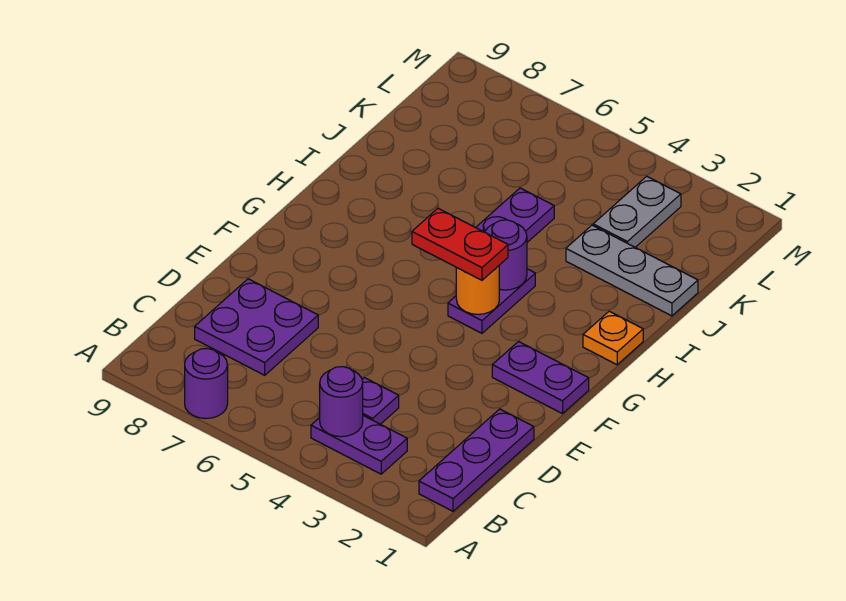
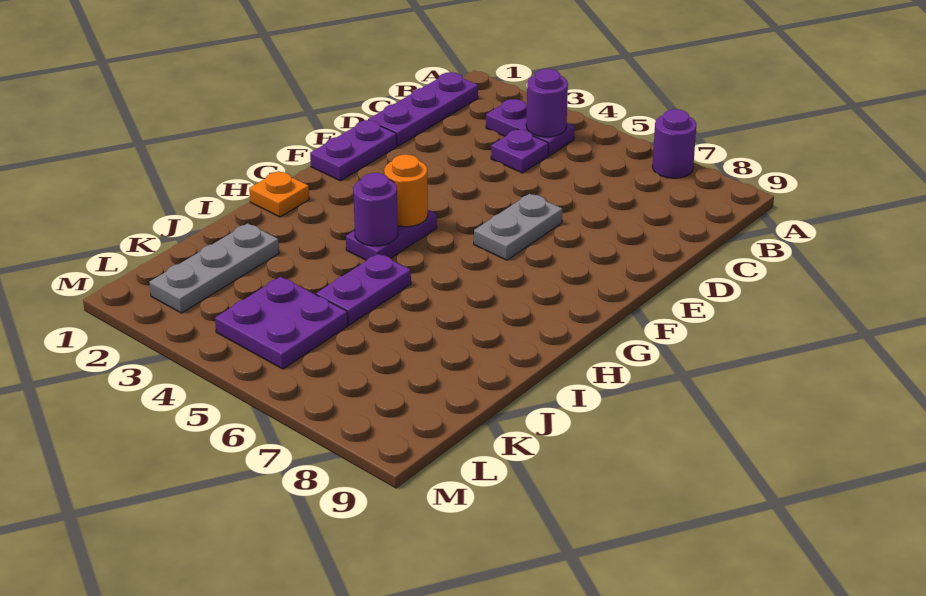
purple 2x2 plate [195,279,318,375] -> purple 2x2 plate moved to [215,277,348,369]
purple 1x2 plate [492,342,589,414] -> purple 1x2 plate turned to [310,120,397,181]
red 1x2 plate [412,208,508,280] -> none
grey 1x3 plate [566,225,698,316] -> grey 1x3 plate turned to [149,223,279,313]
grey 1x2 plate [593,176,681,247] -> grey 1x2 plate moved to [474,194,562,260]

